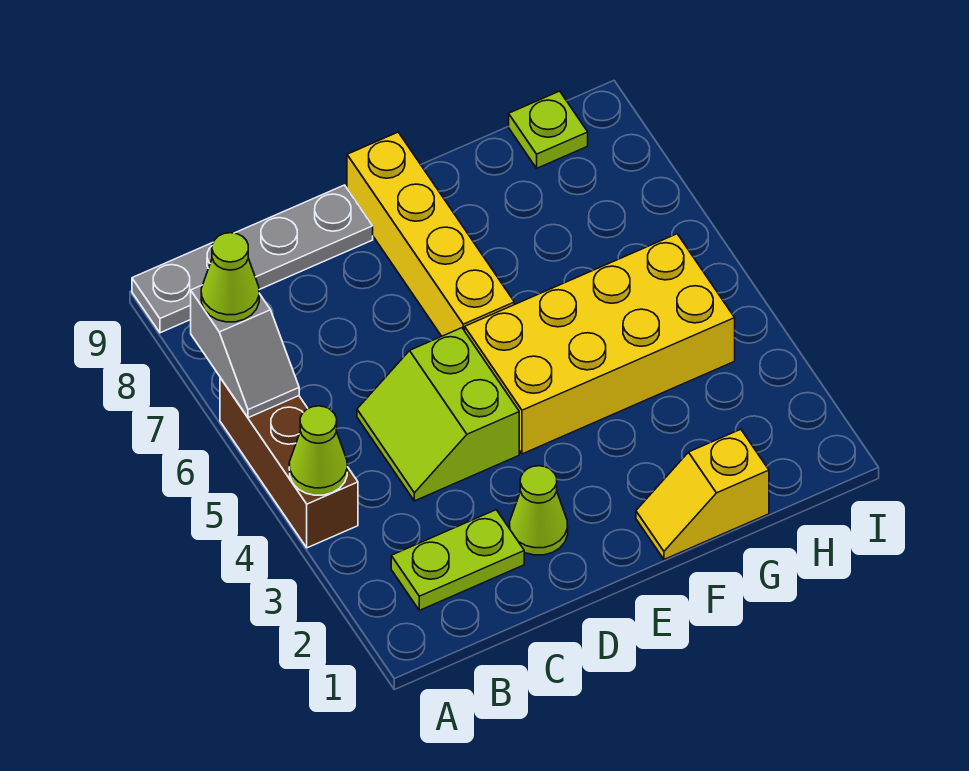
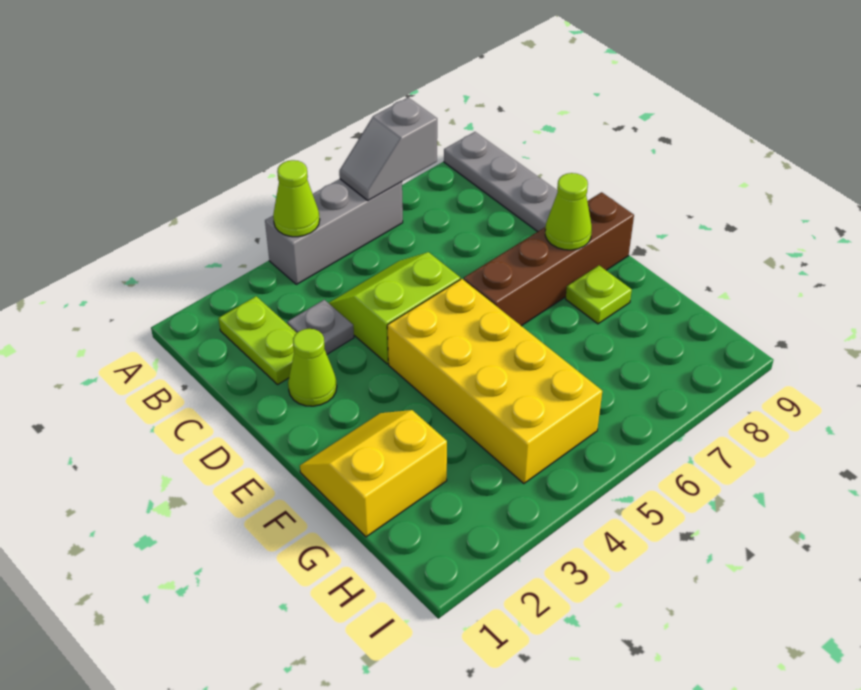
brown 1x3 brick [220,378,358,548] -> grey 1x3 brick [265,179,403,284]
lime 1x1 cone [201,233,259,322] -> lime 1x1 cone moved to [545,173,592,250]
none -> grey 1x1 plate [287,300,354,354]
yellow 1x4 brick [347,132,514,336] -> brown 1x4 brick [464,192,634,326]
yellow 1x2 slope [636,429,769,559] -> yellow 2x2 slope [300,410,447,537]
lime 1x1 plate [509,91,588,168] -> lime 1x1 plate moved to [566,266,632,324]

